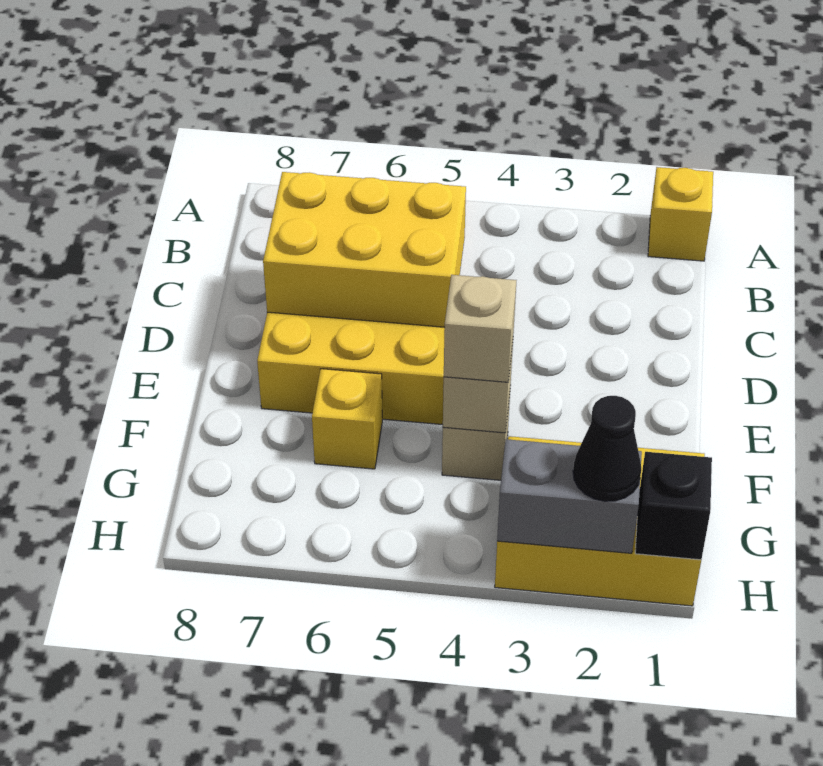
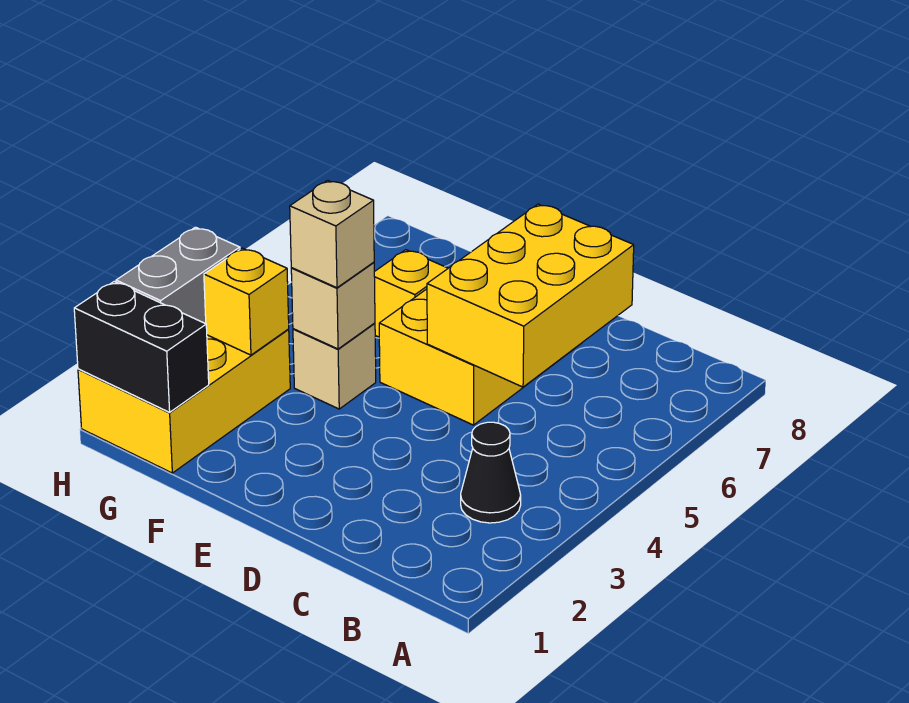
yellow 1x1 brick [648,167,713,261] -> yellow 1x1 brick moved to [204,248,289,355]
black 1x1 brick [635,452,712,560] -> black 1x2 brick [74,282,209,412]
black 1x1 cone [573,396,641,501] -> black 1x1 cone moved to [461,422,521,523]

